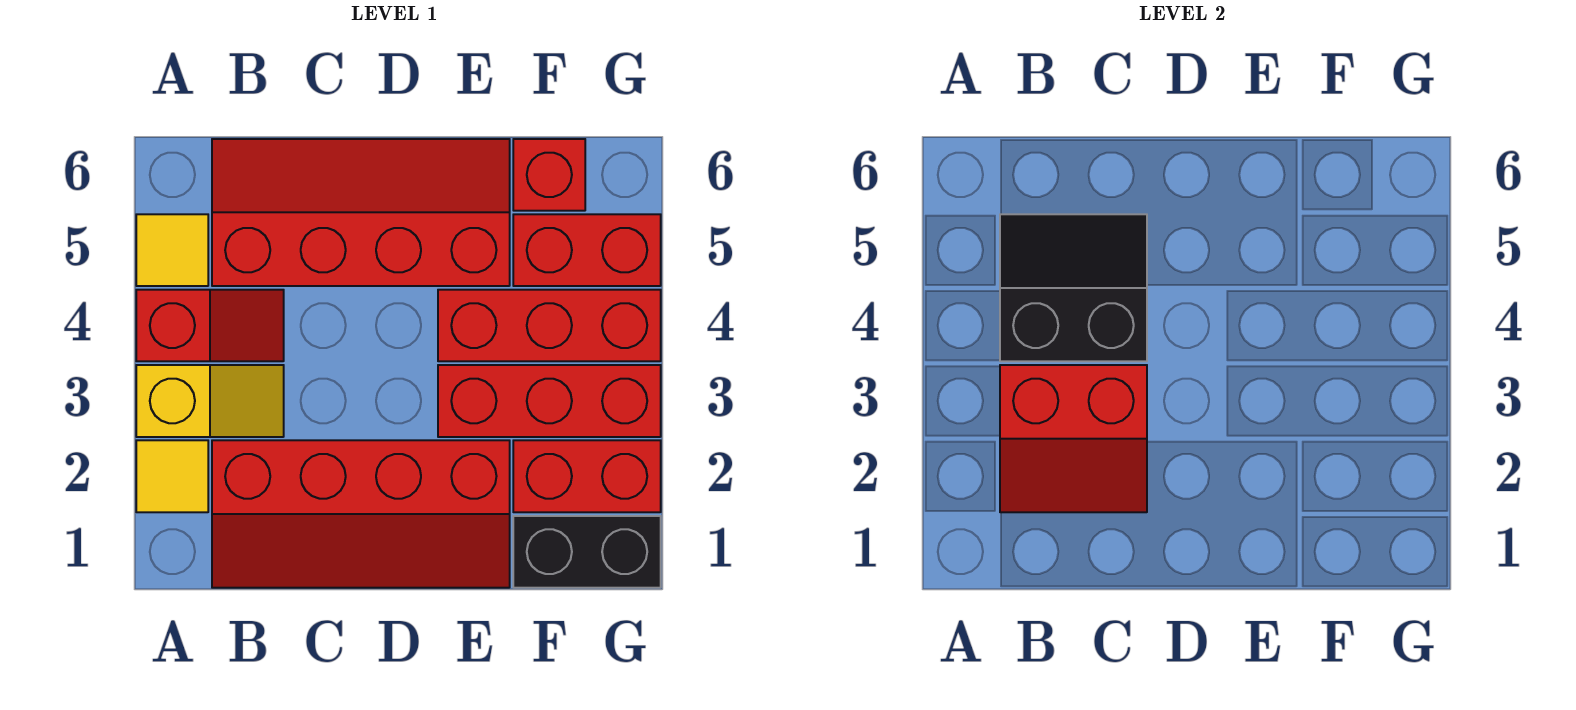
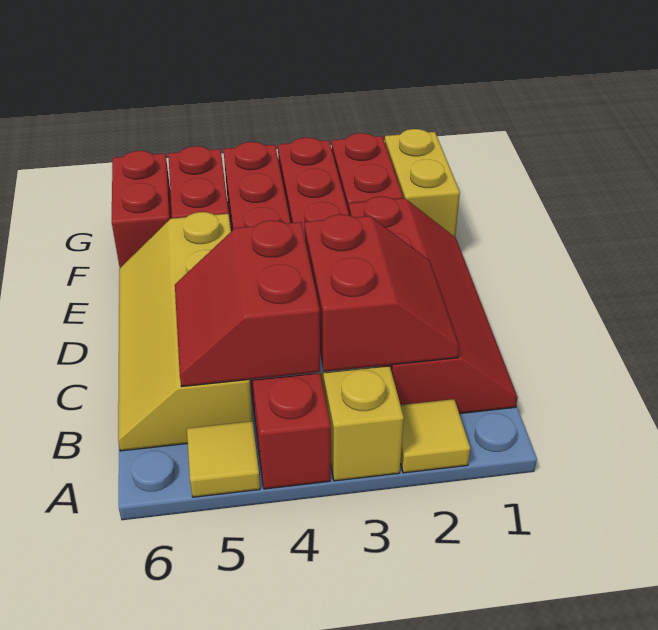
black 2x2 slope [1000,214,1147,361] -> red 2x2 slope [175,220,320,387]
red 2x4 slope [212,139,510,286] -> yellow 2x4 slope [118,212,253,451]
black 1x2 brick [513,516,661,588] -> yellow 1x2 brick [385,129,460,237]
red 1x1 brick [513,139,585,211] -> red 1x2 brick [112,151,172,268]

